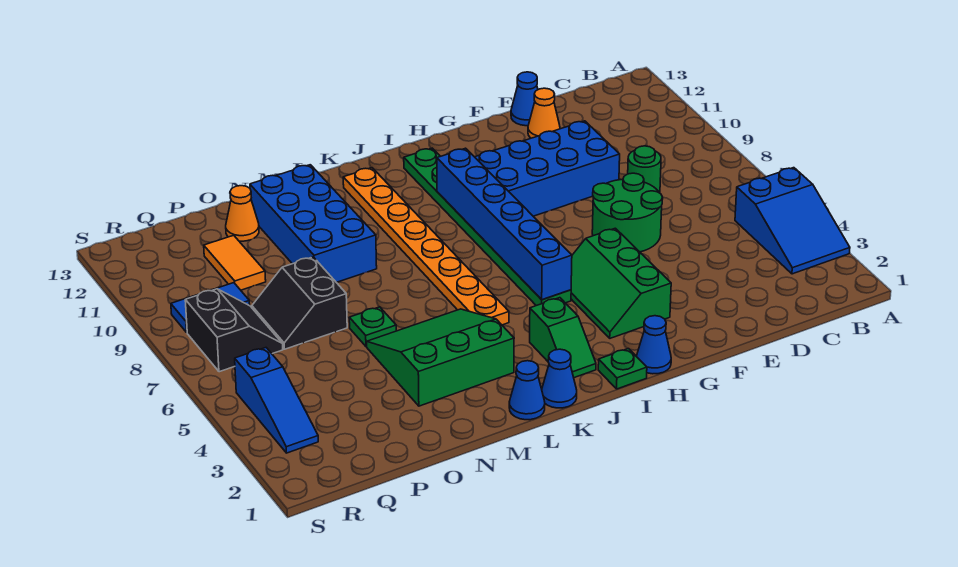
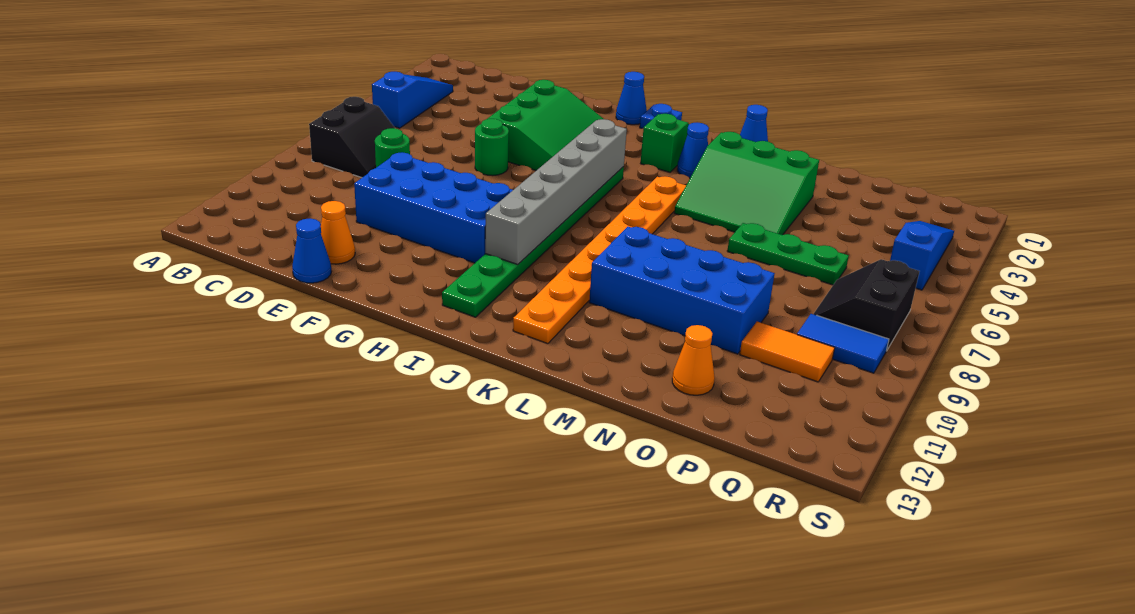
blue 2x3 slope [735,168,850,274] -> blue 1x3 slope [372,72,453,128]
green 2x2 round brick [592,173,663,252] -> green 1x1 round brick [475,119,509,176]
green 2x3 slope [571,228,671,338] -> green 3x3 slope [488,80,603,170]
green 1x1 plate [598,349,647,389] -> blue 1x1 plate [640,104,682,129]
blue 1x6 brick [437,148,572,300] -> grey 1x6 brick [485,119,627,264]
blue 1x1 cone [542,349,577,408] -> blue 1x1 cone moved to [677,122,709,178]
blue 2x4 brick [250,165,377,282] -> blue 2x4 brick turned to [589,227,775,354]
green 1x1 plate [349,307,396,347] -> green 1x3 plate [727,223,849,285]
black 2x2 slope [252,257,347,349] -> black 2x2 slope moved to [309,97,395,177]
orange 1x2 tile [204,235,266,290] -> orange 1x2 tile turned to [740,322,835,382]

